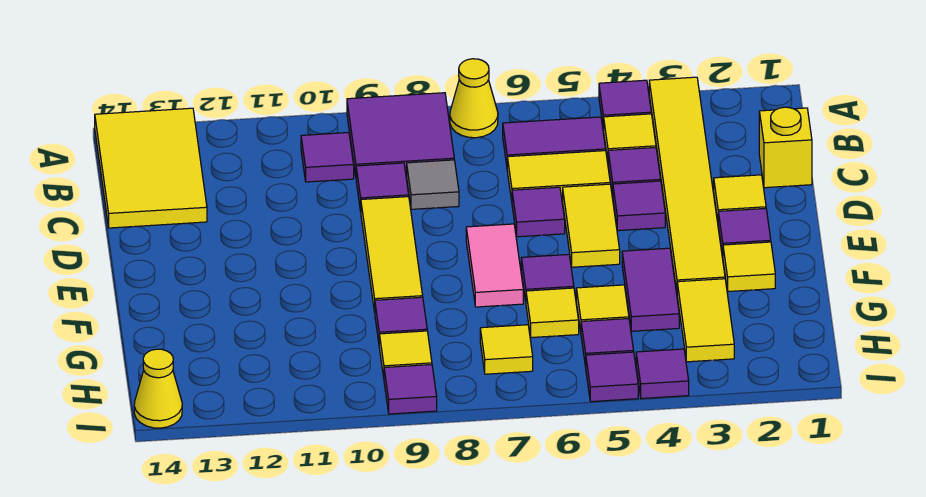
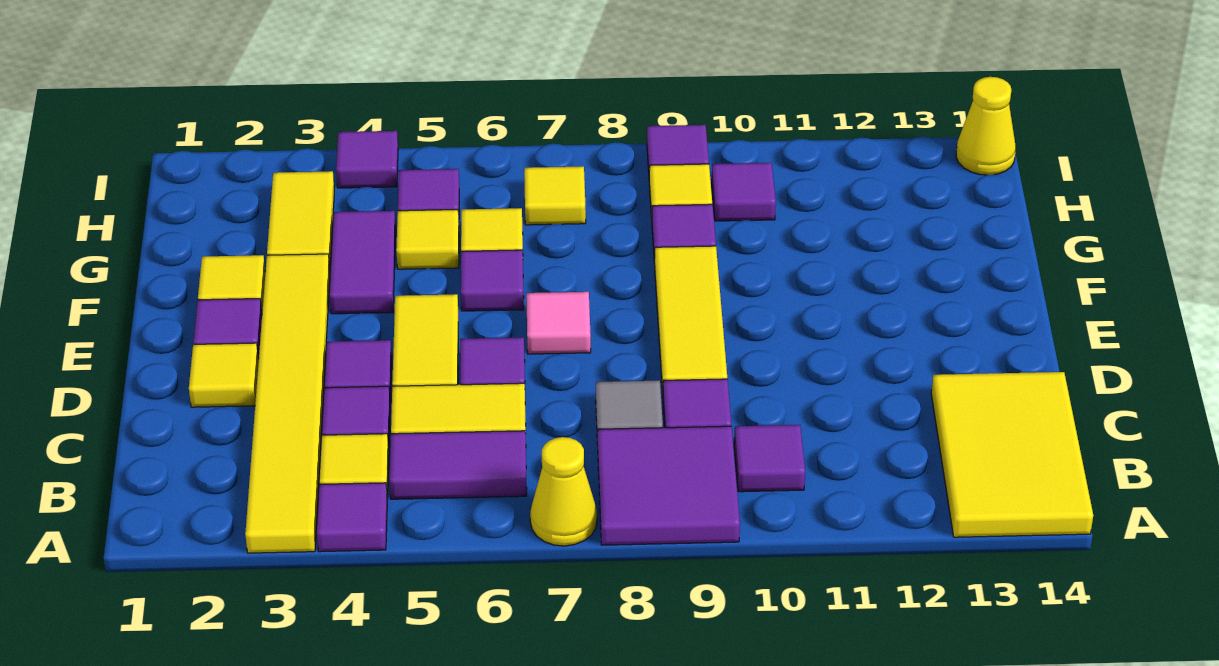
yellow 1x1 brick [759,107,812,188] -> none
pink 1x2 tile [466,224,523,307] -> pink 1x1 tile [526,292,591,354]
purple 1x1 tile [586,352,638,402] -> purple 1x1 tile moved to [712,163,776,221]

